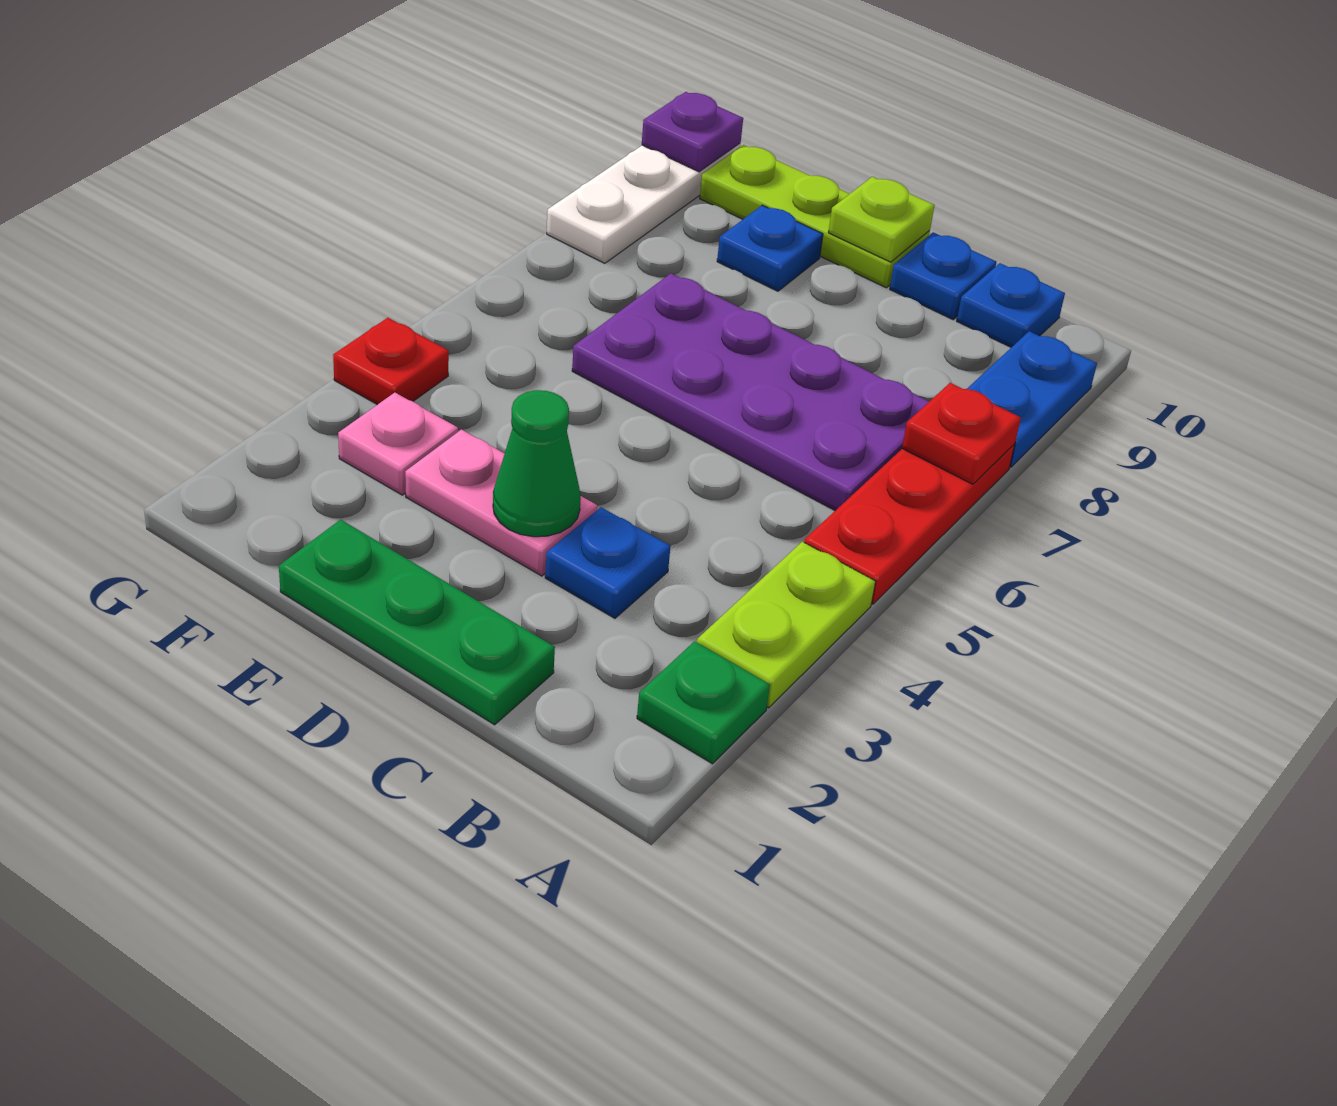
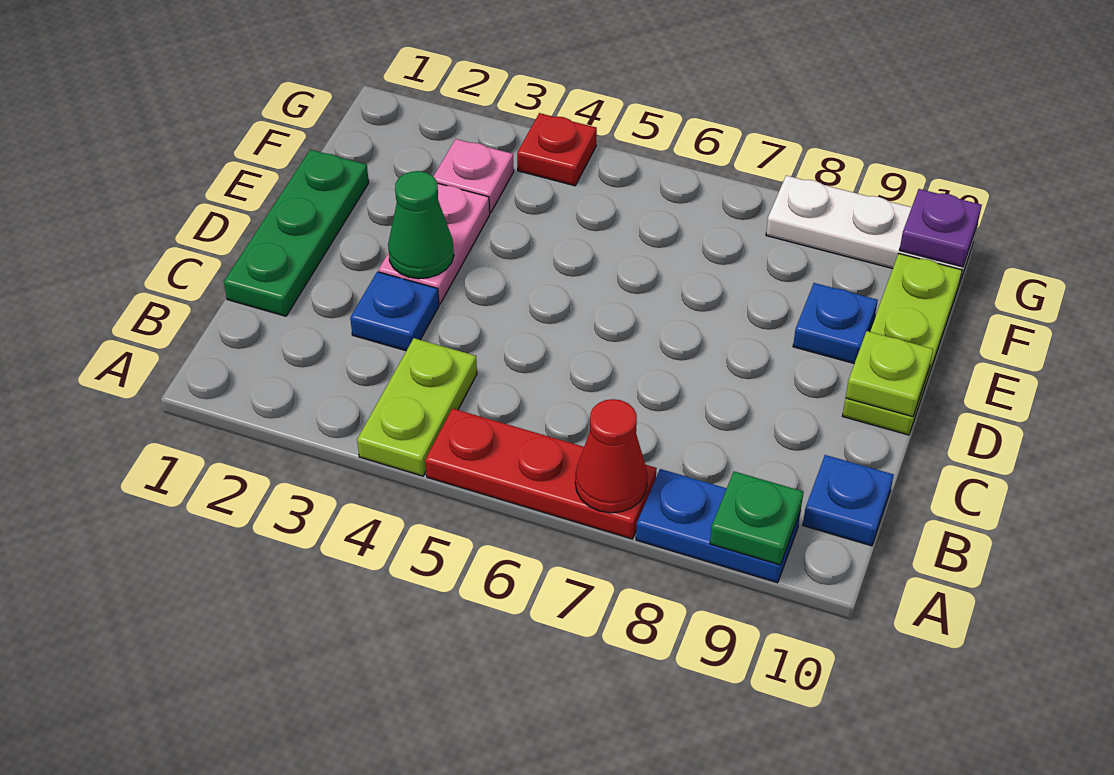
green 1x1 plate [637,641,770,764] -> green 1x1 plate moved to [710,471,803,565]
lime 1x2 plate [697,542,875,708] -> lime 1x2 plate turned to [357,338,477,476]
red 1x1 plate [902,383,1021,484] -> red 1x1 cone [575,399,648,513]
purple 2x4 plate [572,273,929,511] -> none
blue 1x1 plate [890,232,996,319] -> none

